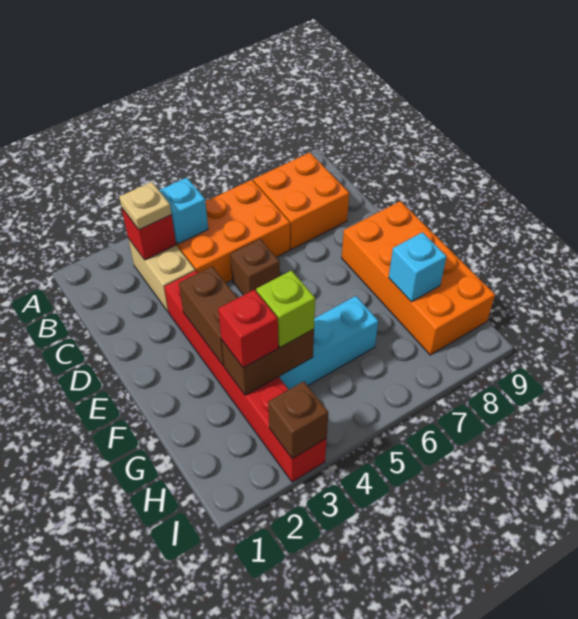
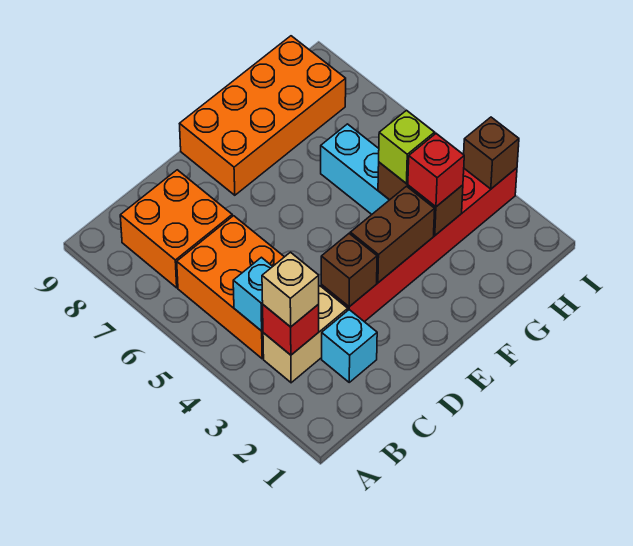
tan 1x1 plate [119,182,171,229] -> tan 1x1 brick [262,252,319,327]
brown 1x1 brick [230,239,280,295] -> brown 1x1 brick moved to [321,234,377,307]
cyan 1x1 brick [389,232,447,302] -> cyan 1x1 brick moved to [322,310,377,382]

